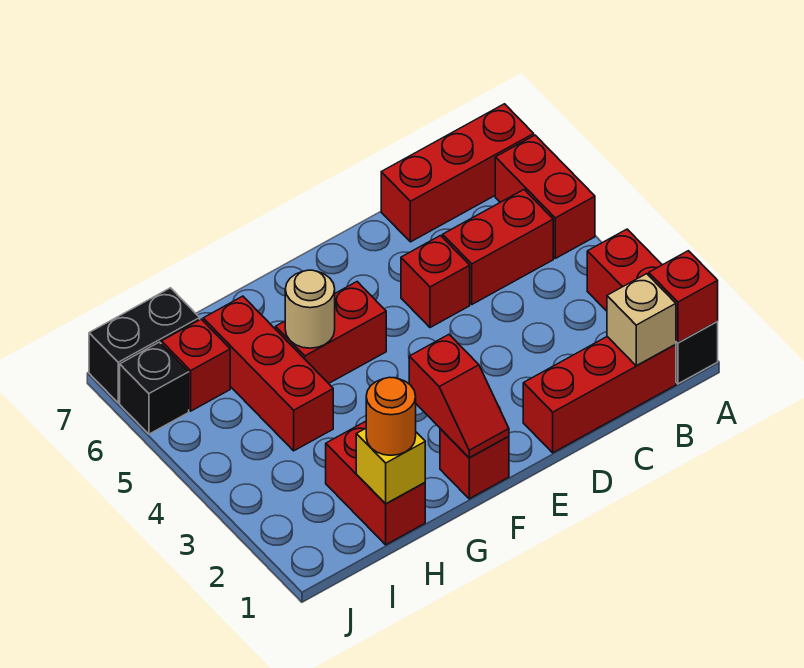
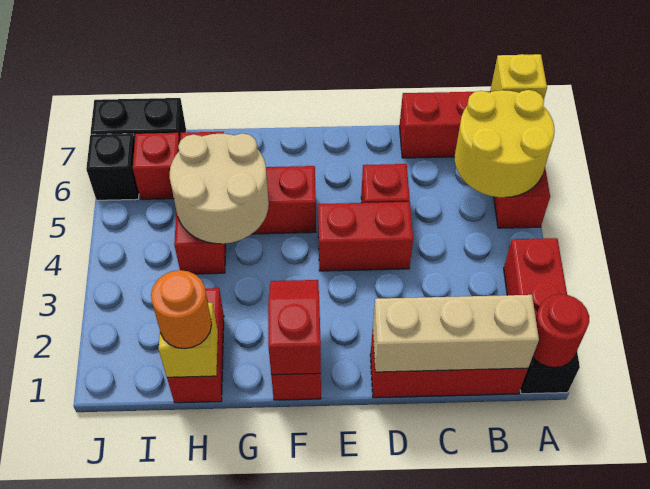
red 1x1 brick [649,251,718,343] -> red 1x1 round brick [533,294,589,367]
none -> yellow 2x2 round brick [455,90,555,197]
none -> yellow 1x1 brick [490,54,547,99]
tan 1x1 brick [607,274,676,366] -> tan 1x3 brick [373,295,539,372]
red 1x2 brick [443,190,553,304] -> red 1x2 brick moved to [318,202,413,271]
red 1x2 slope [409,335,509,458] -> red 1x2 slope turned to [268,280,321,375]
tan 1x1 round brick [285,270,335,348] -> tan 2x2 round brick [170,133,269,244]

